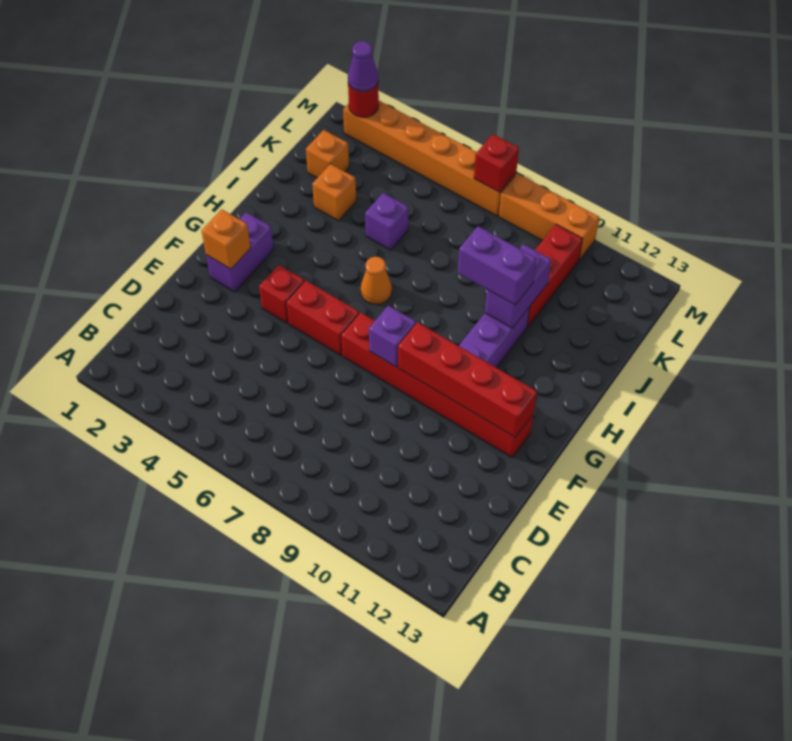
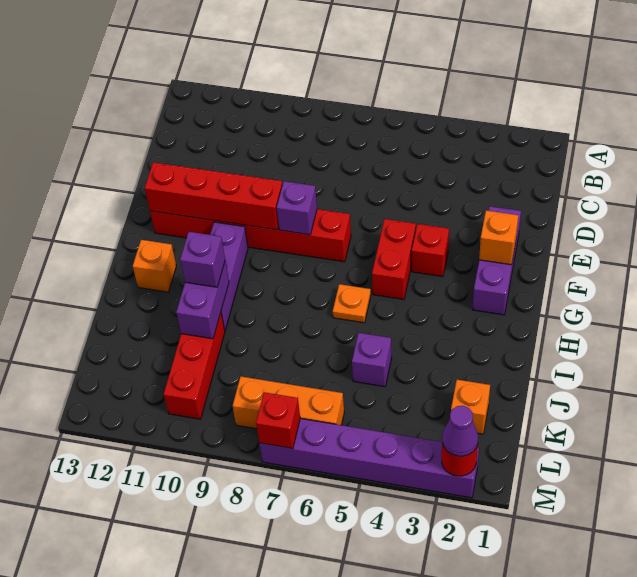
purple 1x2 brick [206,212,274,292] -> purple 1x3 brick [473,206,521,315]
red 1x2 brick [286,280,359,355] -> red 1x2 brick turned to [372,219,416,299]
orange 1x1 cone [361,257,392,305] -> orange 1x1 plate [333,284,371,323]
purple 1x2 brick [458,226,536,305] -> purple 1x1 brick [180,232,225,287]
orange 1x1 brick [312,164,356,221] -> orange 1x1 brick moved to [133,240,176,292]
orange 1x6 brick [343,101,516,216] -> purple 1x6 brick [259,418,479,498]
orange 1x3 brick [499,174,599,260] -> orange 1x3 brick moved to [233,376,344,429]

